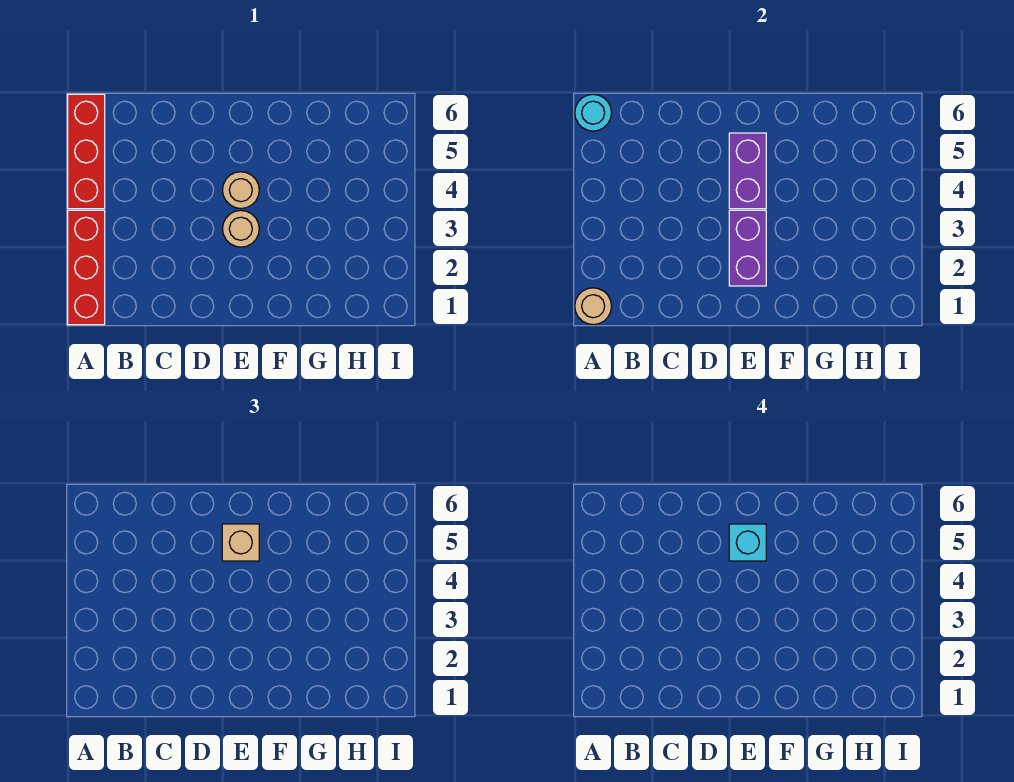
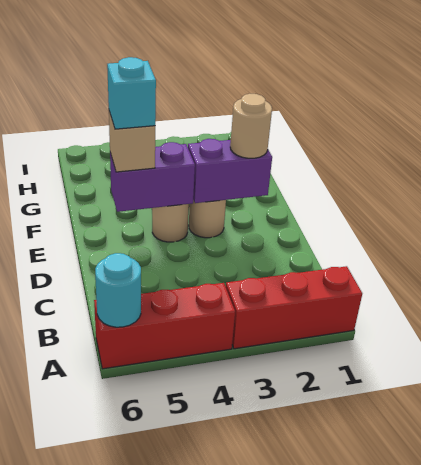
tan 1x1 round brick [575,288,612,325] -> tan 1x1 round brick moved to [230,94,272,158]

